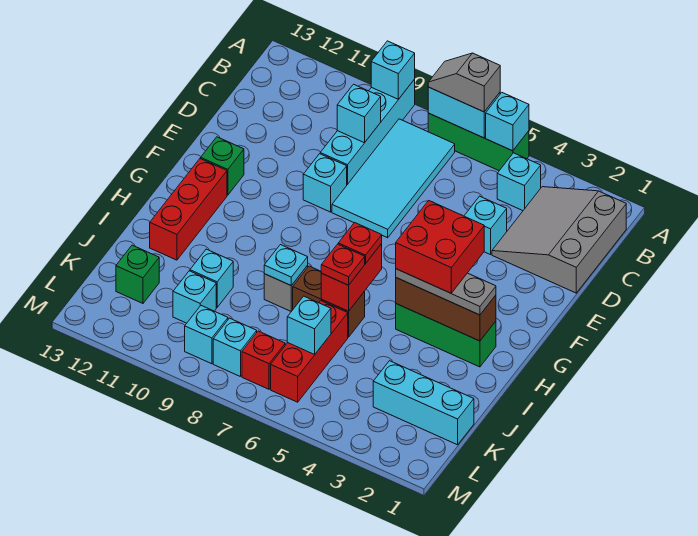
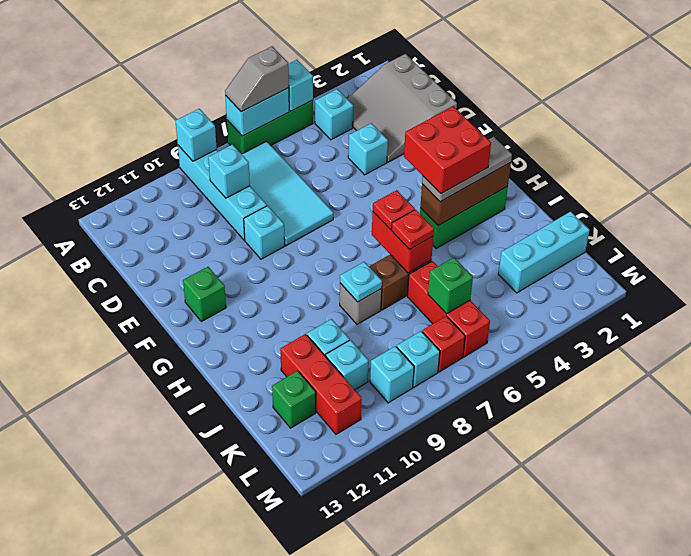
red 1x3 brick [150,159,227,260] -> red 1x3 brick moved to [280,334,362,434]
cyan 1x1 brick [287,296,331,355] -> green 1x1 brick [428,258,473,314]

